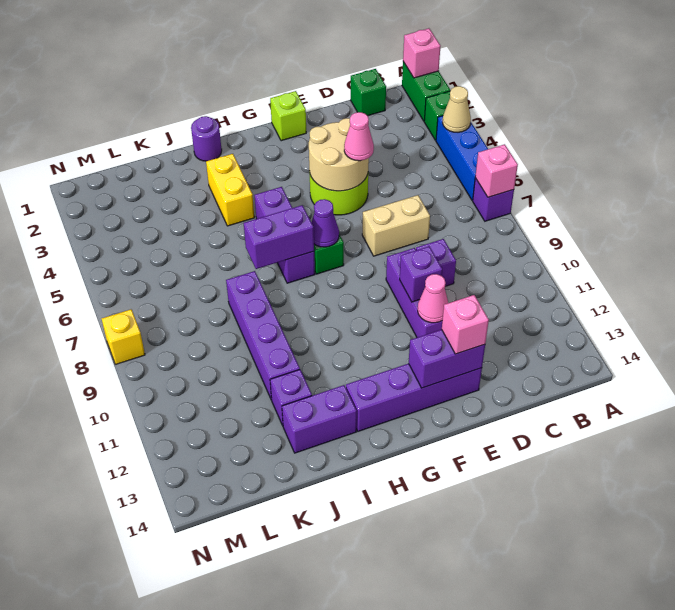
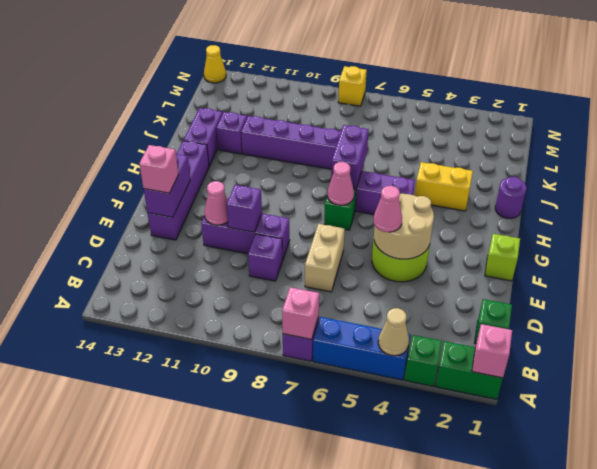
purple 1x1 cone [311,199,339,247] -> pink 1x1 cone [327,162,354,205]
none -> yellow 1x1 cone [204,45,226,83]

